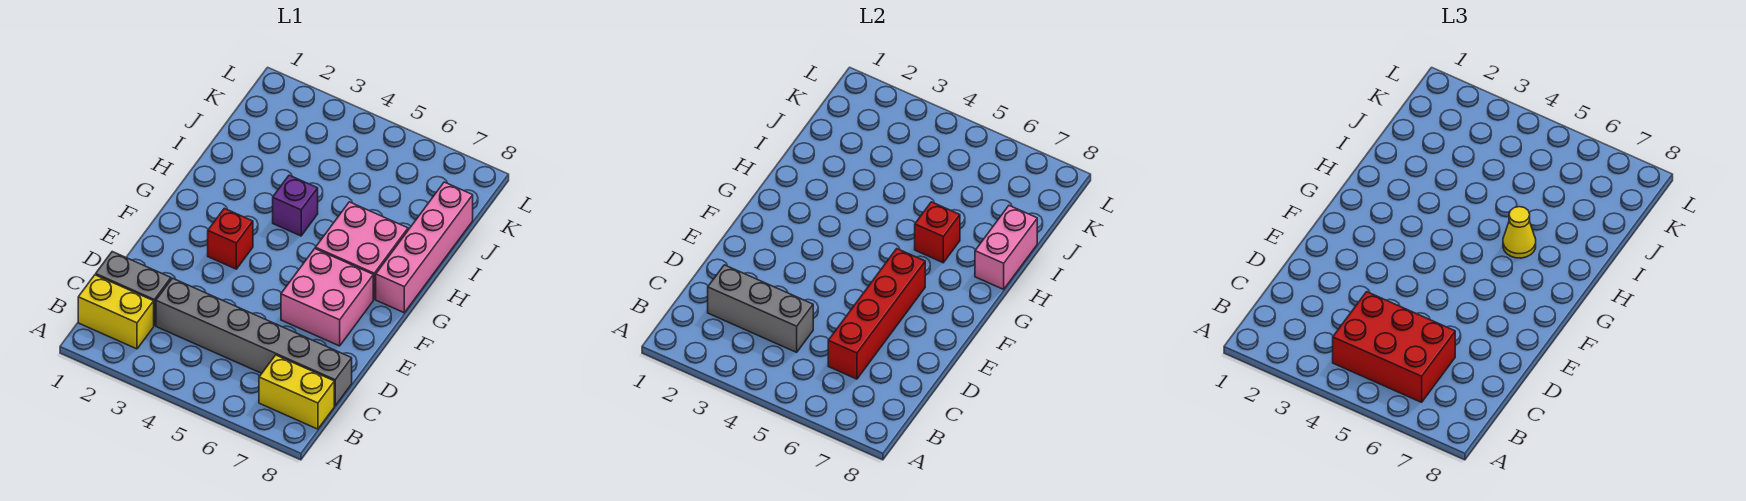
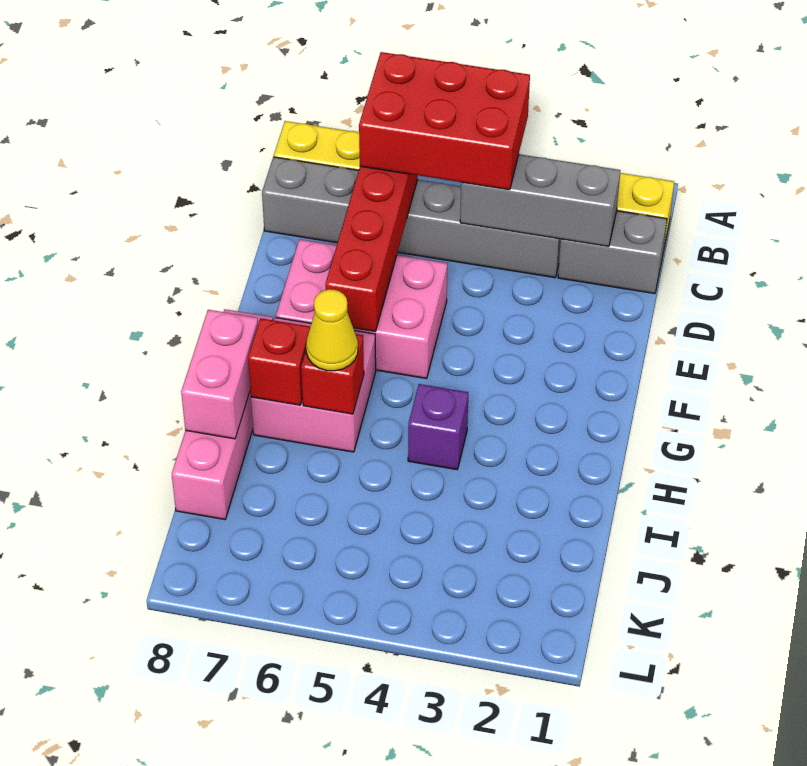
pink 2x2 brick [281,249,373,346] -> pink 2x3 brick [276,239,447,379]
red 1x1 brick [208,208,253,269] -> red 1x1 brick moved to [248,318,310,405]

